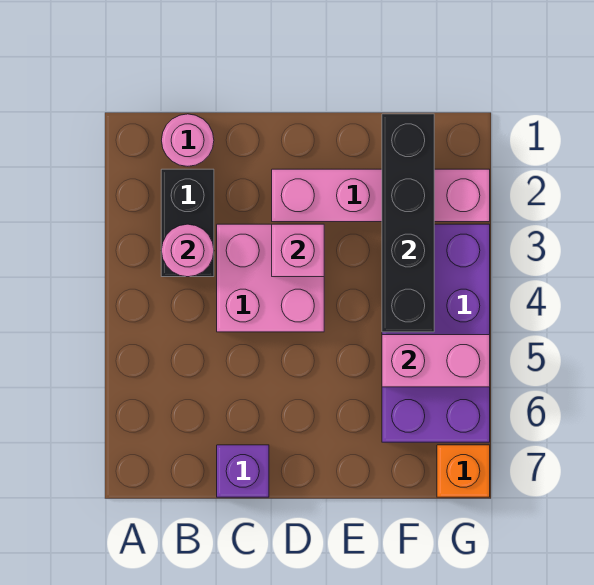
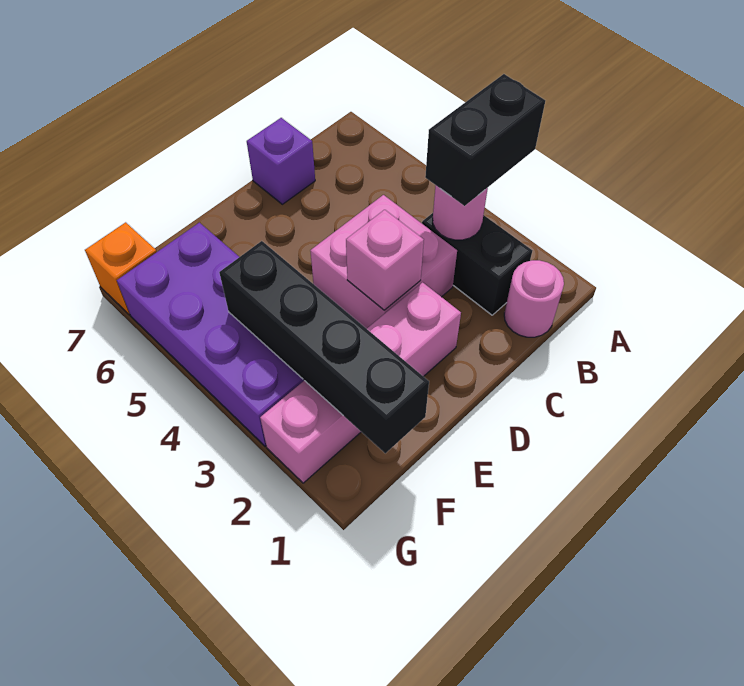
none -> black 1x2 brick [425,74,545,206]
pink 1x2 brick [382,335,490,387] -> none

